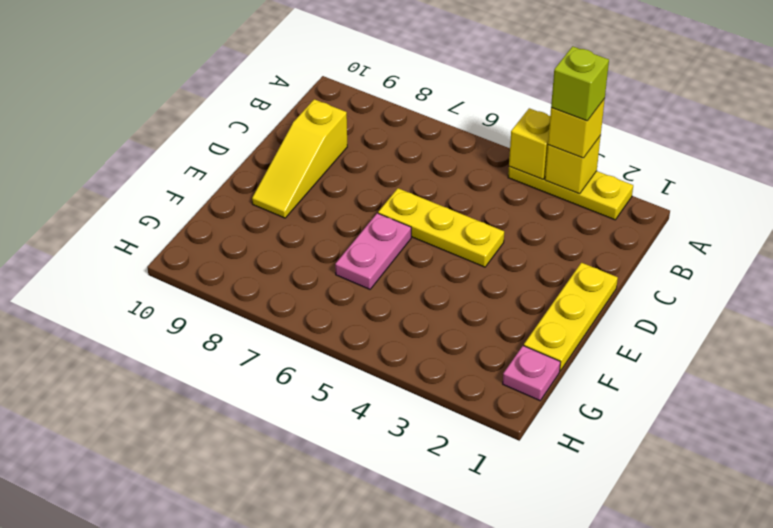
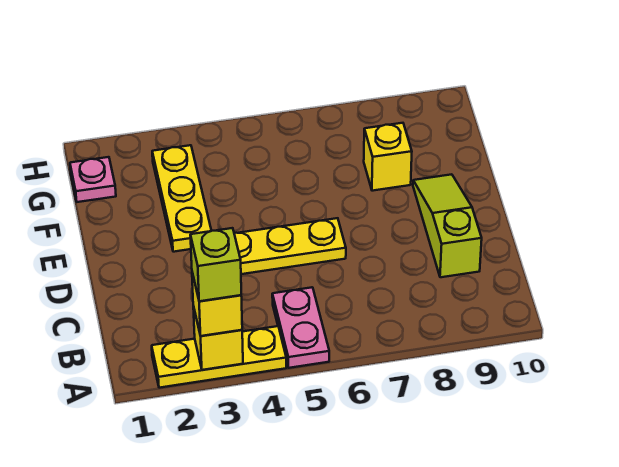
yellow 1x1 brick [509,108,550,179] -> yellow 1x1 brick moved to [364,123,412,191]
yellow 1x3 slope [252,99,347,218] -> lime 1x3 slope [413,174,482,277]
yellow 1x3 plate [524,263,618,371] -> yellow 1x3 plate moved to [152,145,211,252]
pink 1x2 plate [335,213,411,289] -> pink 1x2 plate moved to [272,287,329,368]

